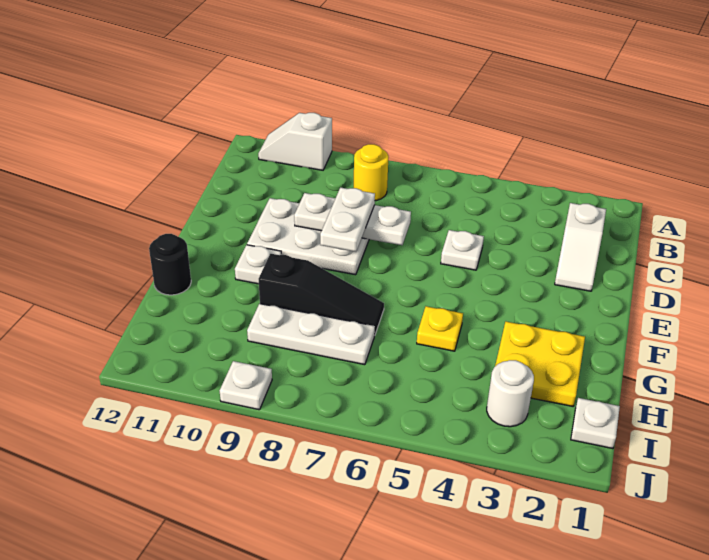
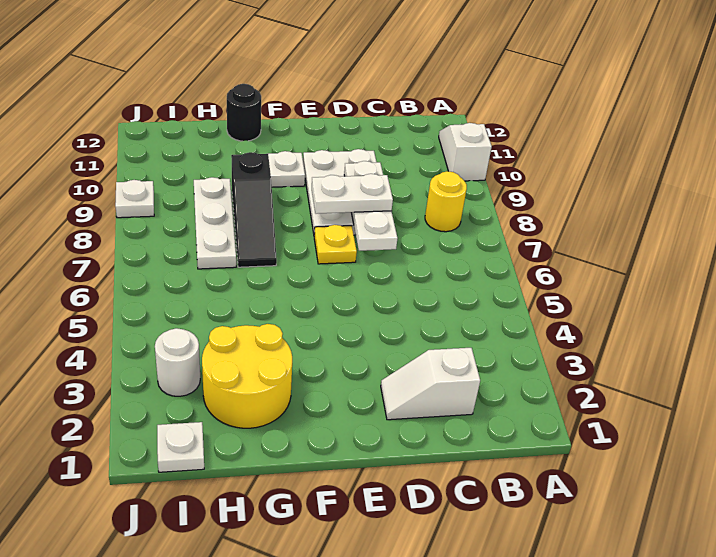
white 1x1 plate [441,230,484,270] -> none
yellow 2x2 plate [495,322,585,406] -> yellow 2x2 round brick [202,324,292,428]
yellow 1x1 plate [417,306,463,351] -> yellow 1x1 plate moved to [314,225,357,264]

